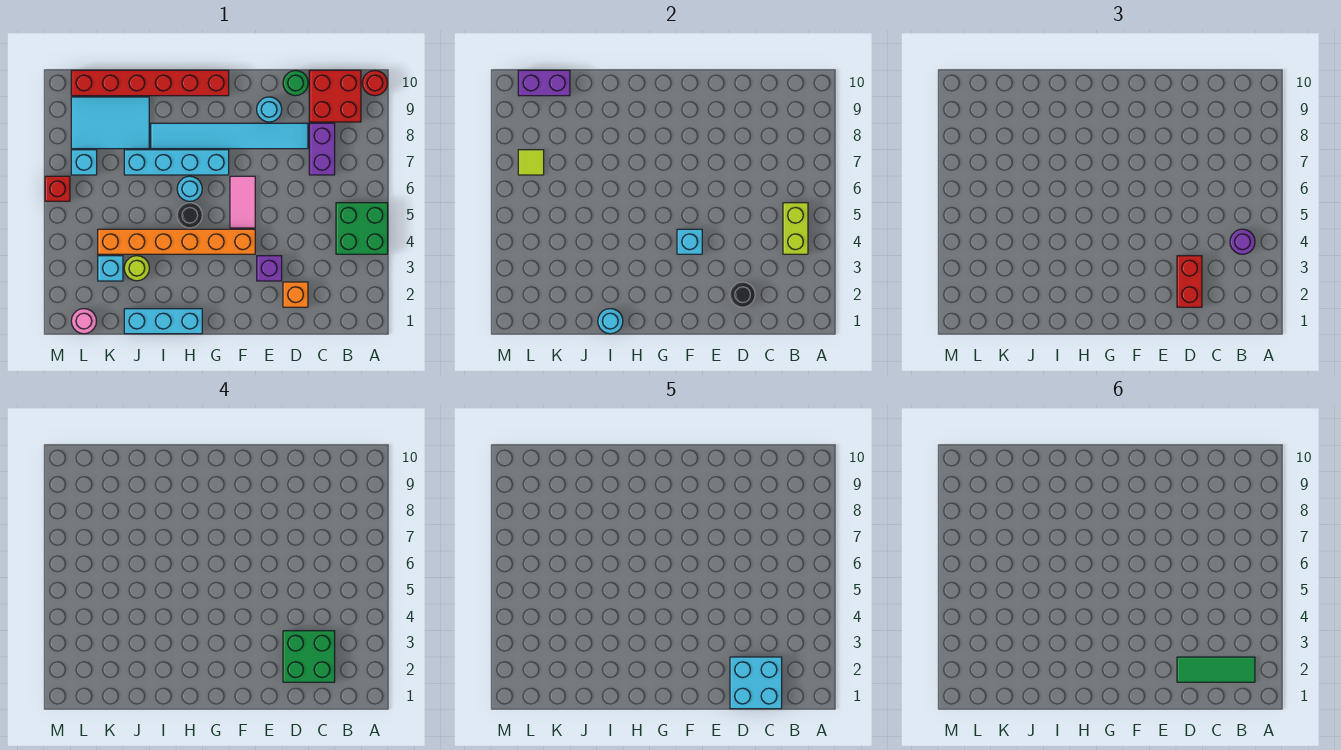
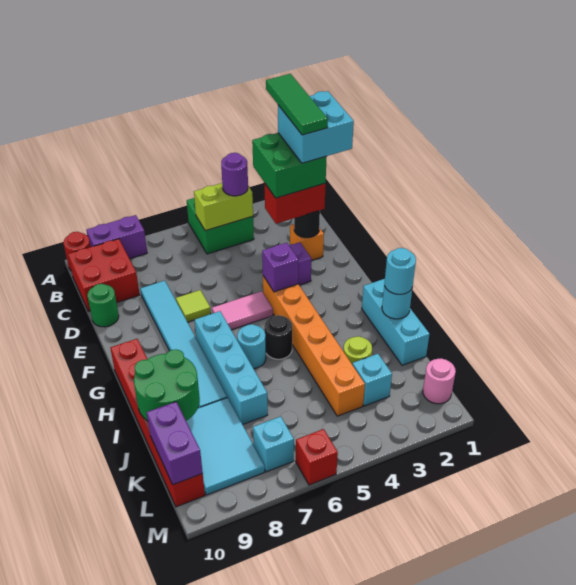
purple 1x2 brick [309,123,335,175] -> purple 1x2 brick moved to [87,215,147,259]
cyan 1x1 round brick [257,97,282,122] -> cyan 1x1 round brick moved to [384,248,416,294]
cyan 1x1 brick [677,229,702,254] -> purple 1x1 brick [262,243,299,292]
none -> green 2x2 round brick [134,349,200,421]
lime 1x1 tile [518,150,544,175] -> lime 1x1 tile moved to [176,290,211,322]

